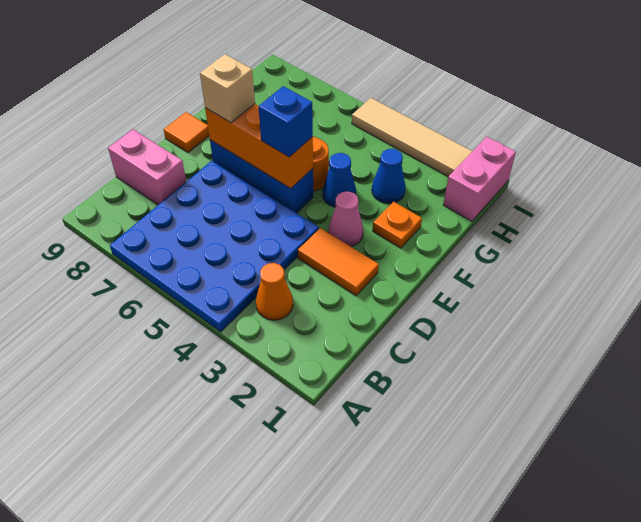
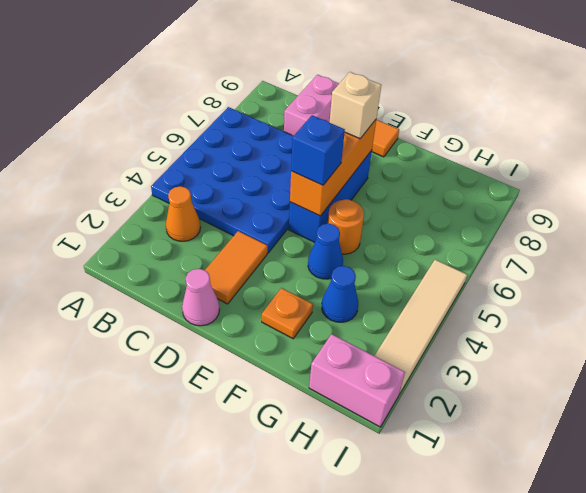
pink 1x1 cone [328,191,363,247] -> pink 1x1 cone moved to [182,269,219,326]

